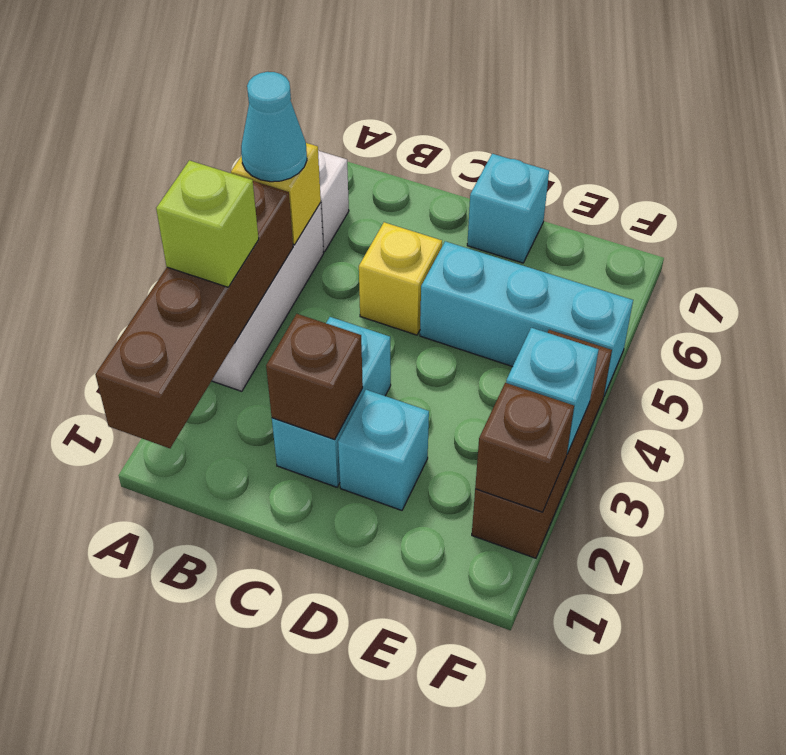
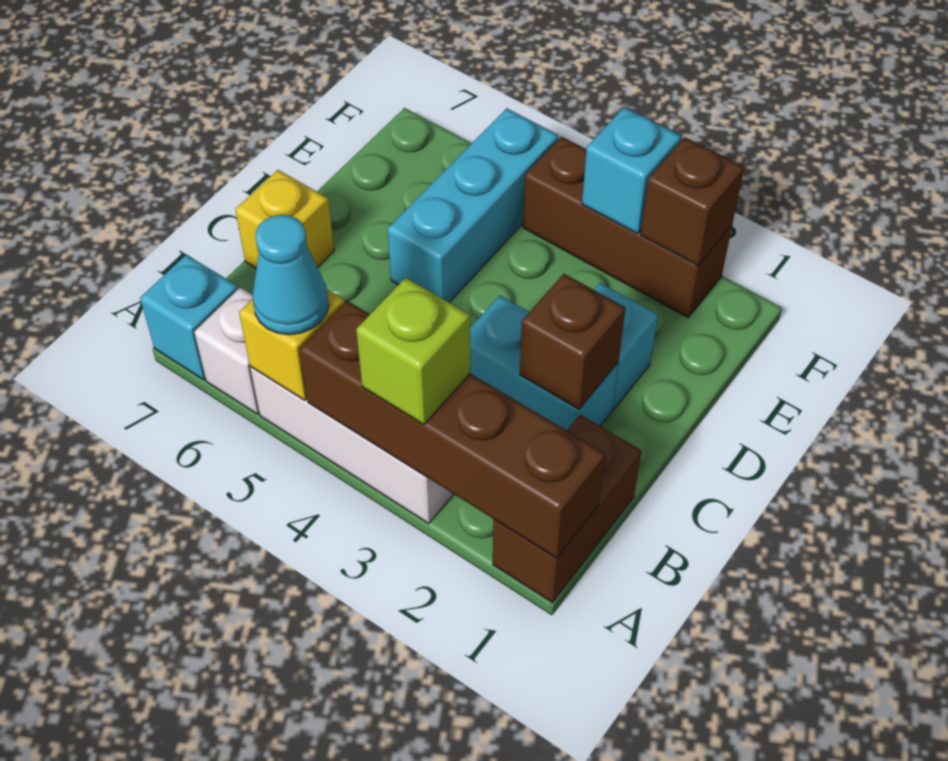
none -> brown 1x2 brick [493,415,641,603]
yellow 1x1 brick [359,222,442,335] -> yellow 1x1 brick moved to [235,170,334,268]
cyan 1x1 brick [467,154,549,263] -> cyan 1x1 brick moved to [140,255,238,380]

